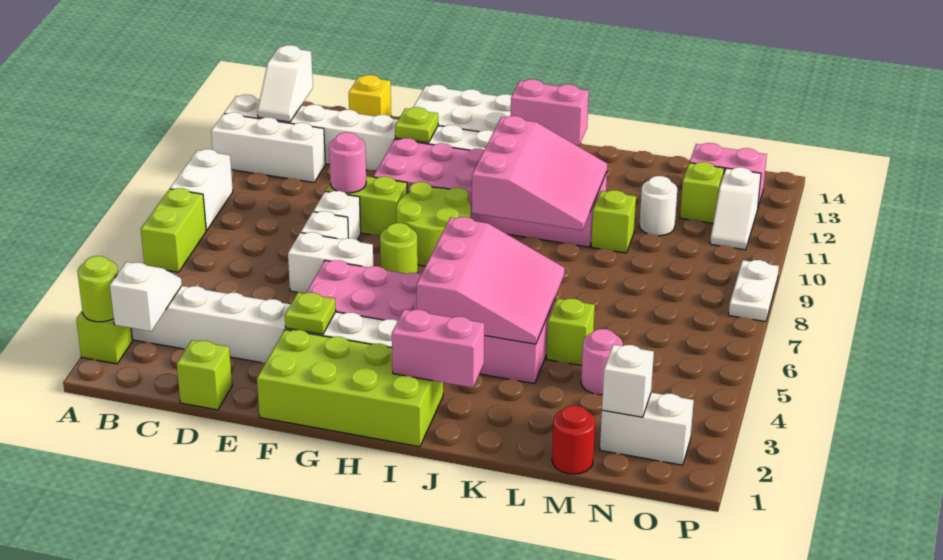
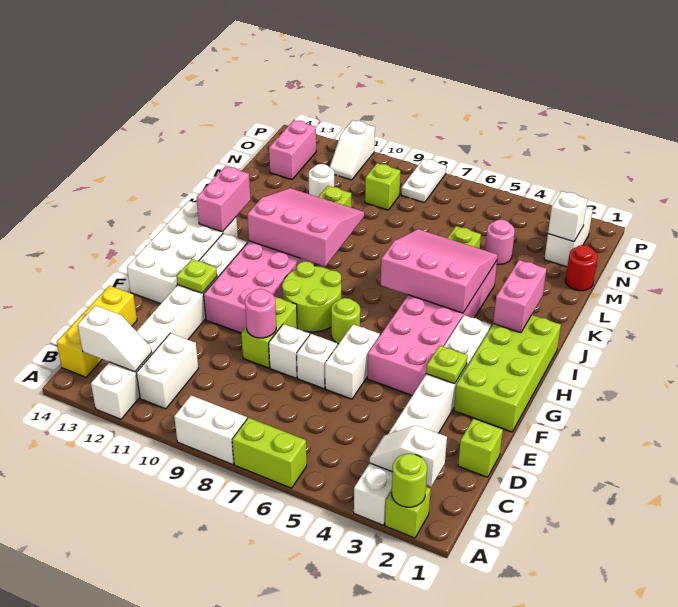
white 1x3 brick [211,112,325,182] -> white 1x2 brick [136,333,198,409]
yellow 1x1 brick [349,75,391,117] -> yellow 1x3 brick [57,286,137,377]
lime 1x1 brick [680,162,724,223] -> lime 1x1 brick moved to [365,163,400,210]
white 1x2 slope [710,167,761,250] -> white 1x2 slope turned to [330,120,375,180]
white 1x2 plate [729,260,779,322] -> white 1x2 plate turned to [401,159,446,203]

